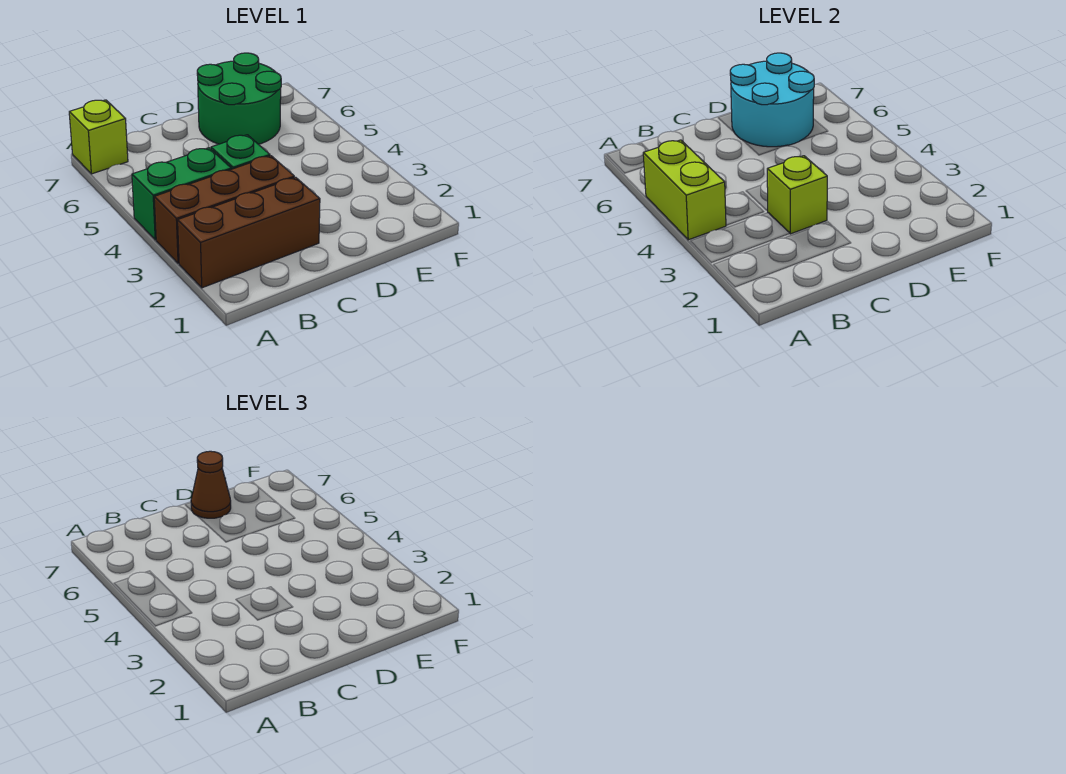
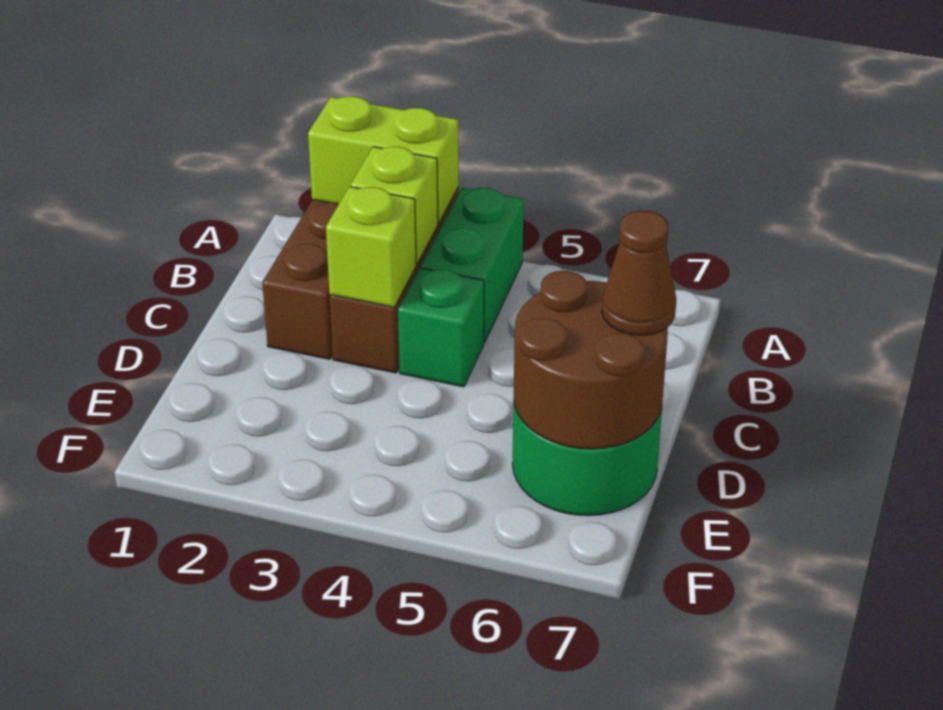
lime 1x2 brick [643,140,726,240] -> lime 1x2 brick moved to [308,96,459,223]
lime 1x1 brick [69,100,128,174] -> lime 1x1 brick moved to [351,146,438,264]
cyan 2x2 round brick [730,53,814,147] -> brown 2x2 round brick [514,271,668,449]

